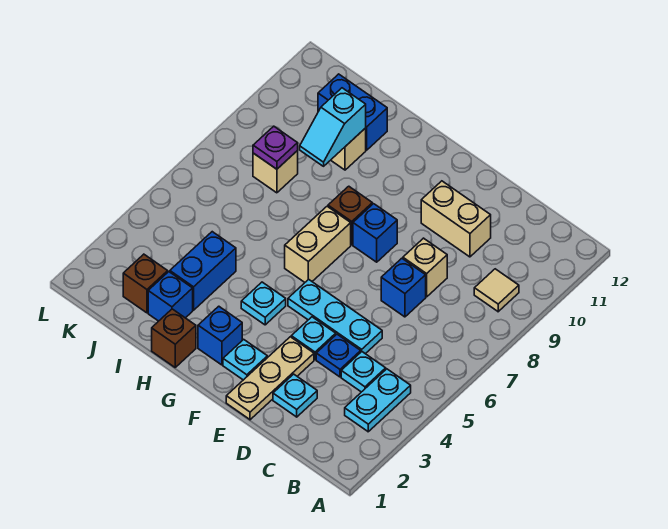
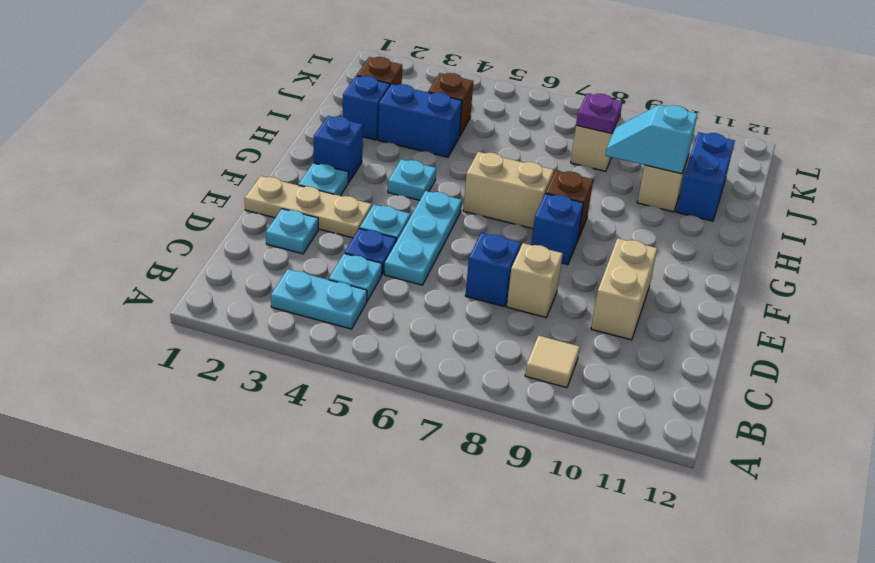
brown 1x1 brick [152,309,196,367] -> brown 1x1 brick moved to [428,73,473,136]

